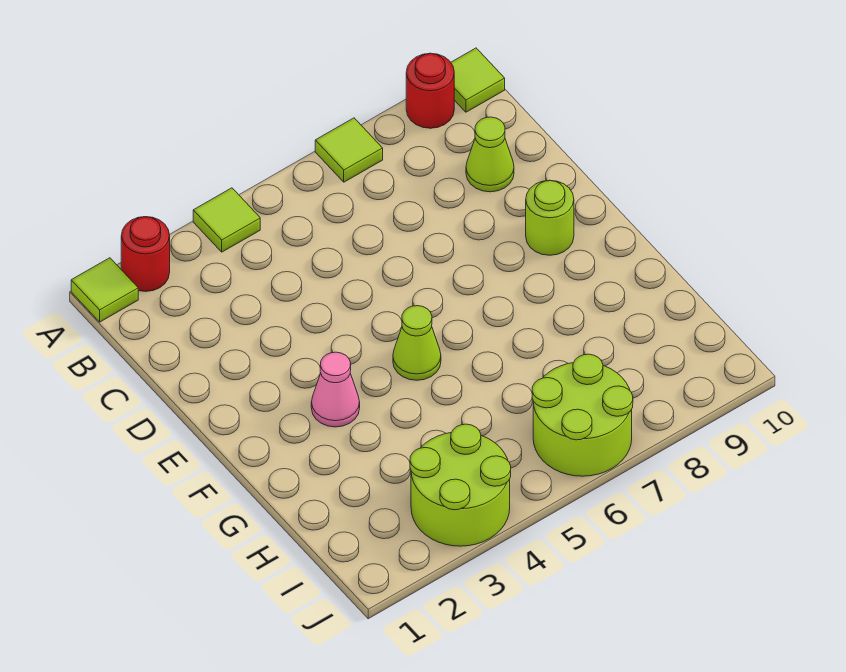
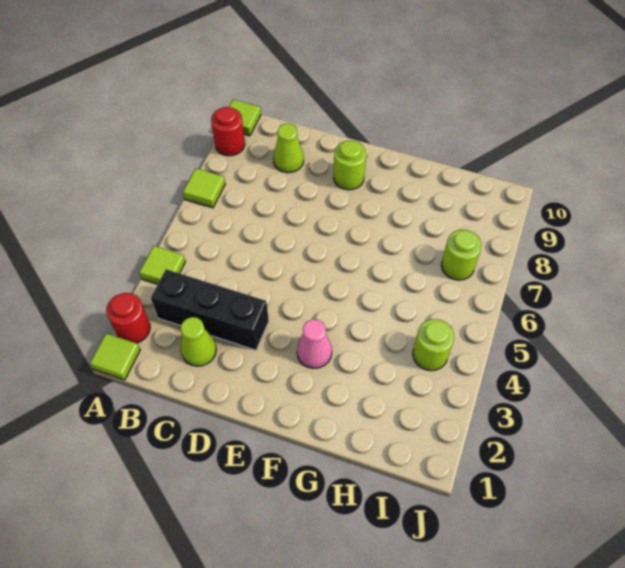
none -> black 1x3 brick [151,269,269,350]
lime 1x1 cone [393,306,441,380] -> lime 1x1 cone moved to [181,317,216,366]
lime 2x2 round brick [410,424,511,546] -> lime 1x1 round brick [413,319,454,371]
lime 2x2 round brick [532,354,633,476] -> lime 1x1 round brick [441,230,482,280]

